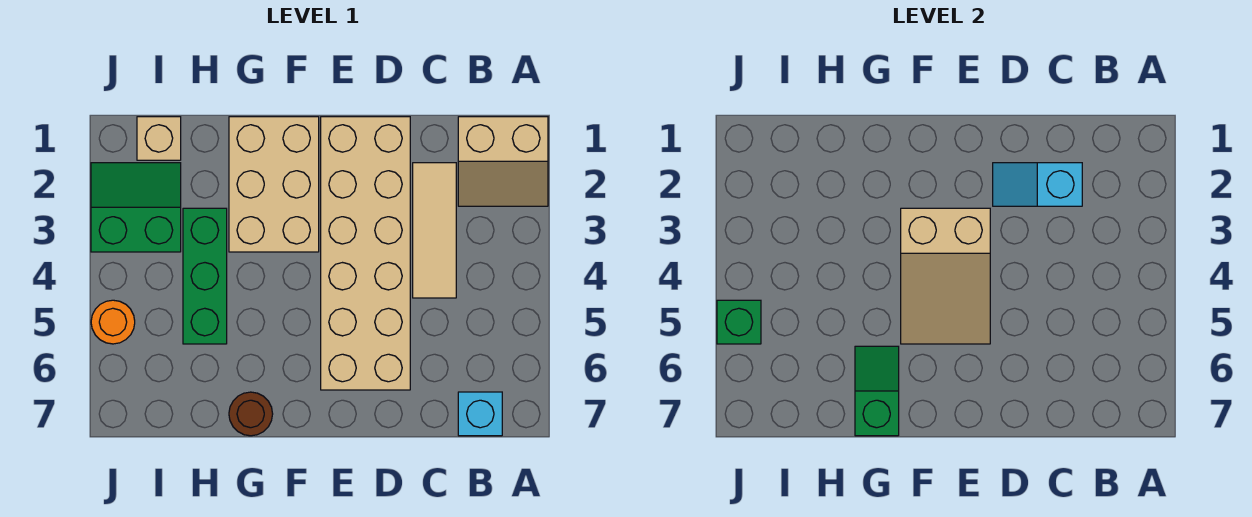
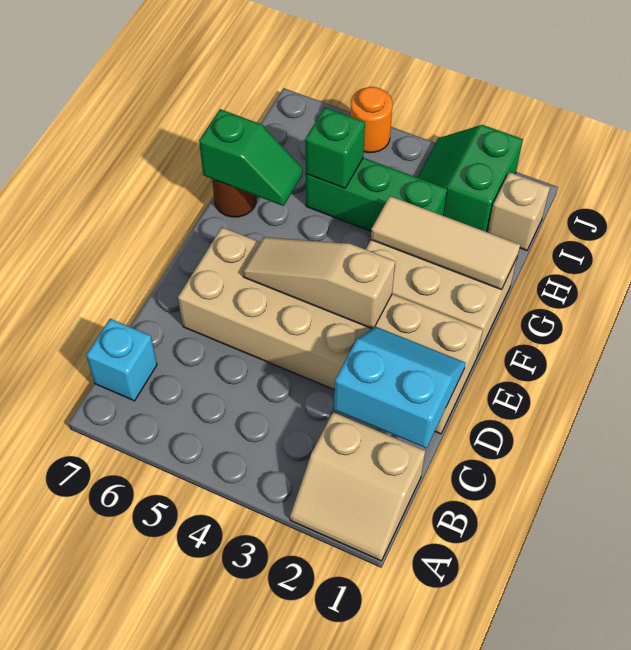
tan 2x2 slope [458,117,548,206] -> tan 2x2 slope turned to [290,412,425,561]
tan 1x3 tile [413,163,456,298] -> tan 1x3 tile moved to [371,196,520,290]
cyan 1x2 slope [993,163,1082,206] -> cyan 2x2 slope [334,327,466,448]
tan 2x3 slope [901,208,990,344] -> tan 1x3 slope [243,237,395,329]
green 2x2 slope [91,163,181,252] -> green 2x2 slope turned to [417,125,523,232]
green 1x1 brick [717,300,761,344] -> green 1x1 brick moved to [305,108,365,188]

